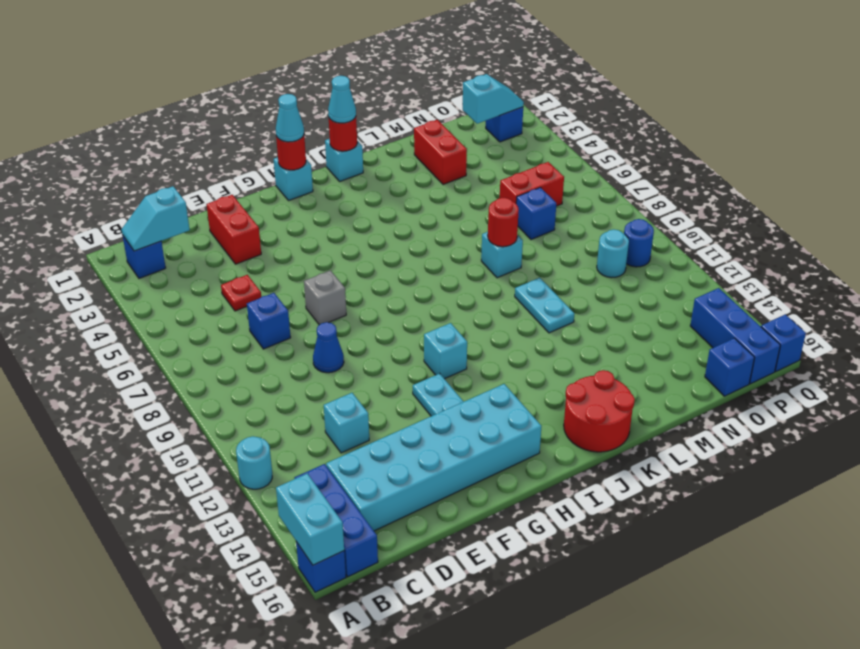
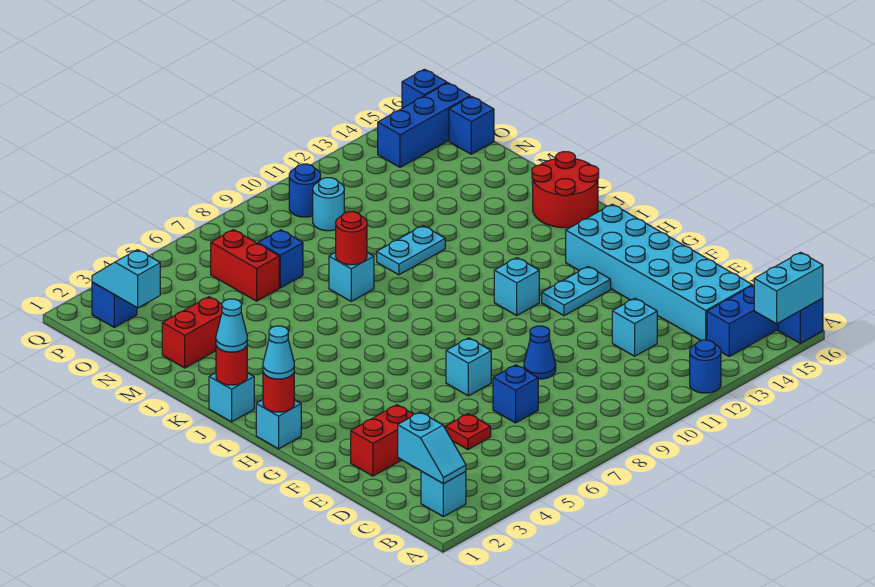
cyan 1x1 round brick [236,436,272,489] -> blue 1x1 round brick [690,340,721,393]
blue 1x1 brick [123,236,166,278] -> cyan 1x1 brick [421,471,466,517]
grey 1x1 brick [304,270,346,325] -> cyan 1x1 brick [446,338,491,396]

